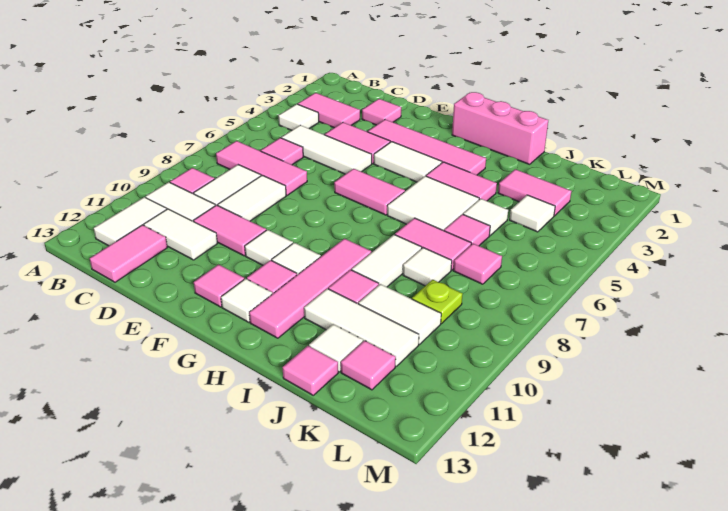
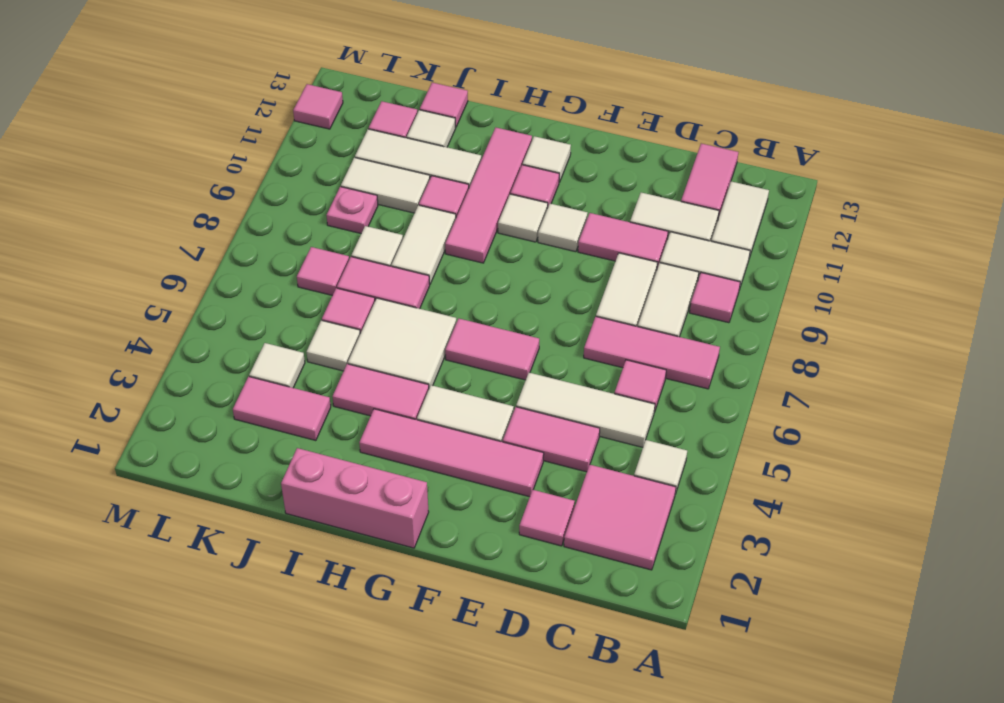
pink 1x2 tile [298,93,360,128] -> pink 2x2 tile [564,465,676,570]
pink 1x1 tile [194,265,244,307] -> pink 1x1 tile moved to [293,84,343,129]
lime 1x1 plate [412,280,463,323] -> pink 1x1 plate [326,187,378,233]

